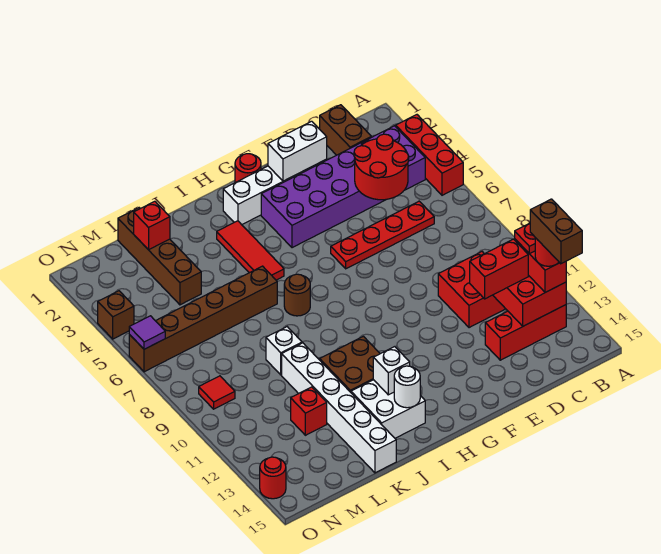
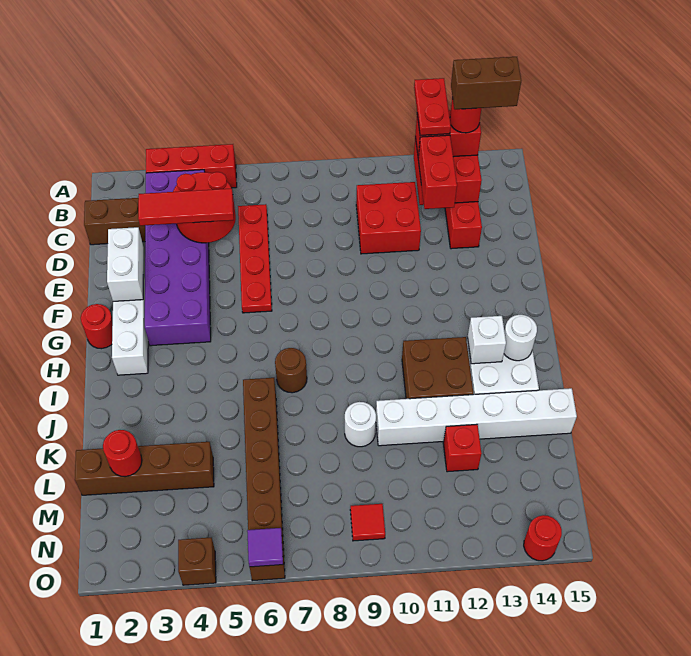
red 1x3 tile [217,221,284,280] -> red 1x3 tile moved to [138,188,234,226]
white 1x1 brick [266,327,302,375] -> white 1x1 round brick [345,402,376,447]
red 1x1 brick [134,201,170,250] -> red 1x1 round brick [103,430,142,477]

